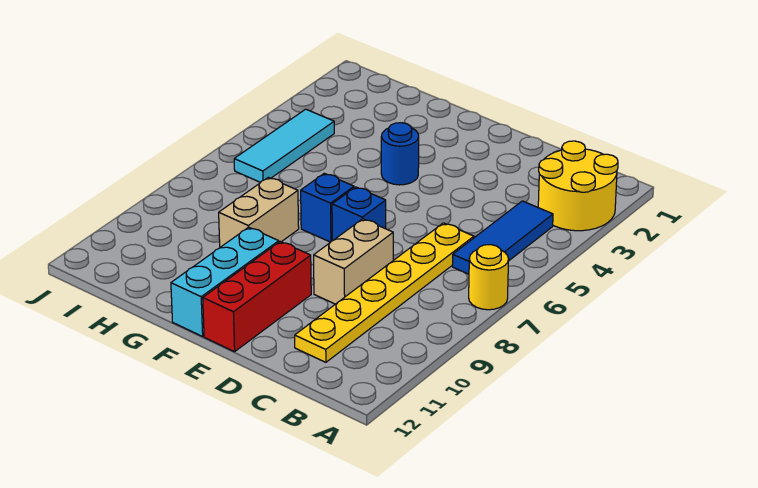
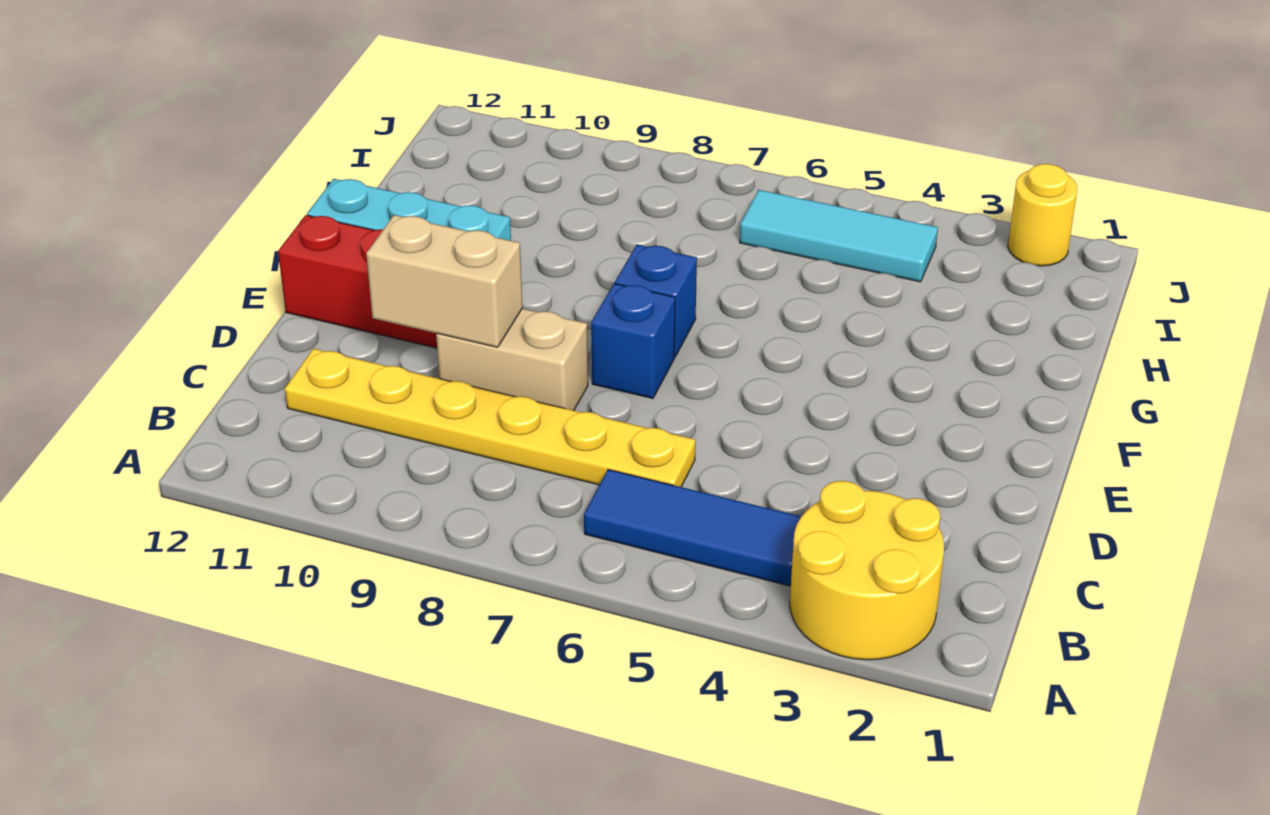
yellow 1x1 round brick [469,245,509,310] -> yellow 1x1 round brick moved to [1008,164,1077,266]
blue 1x1 round brick [381,123,419,185] -> none
tan 1x2 brick [219,177,299,247] -> tan 1x2 brick moved to [366,215,522,347]

